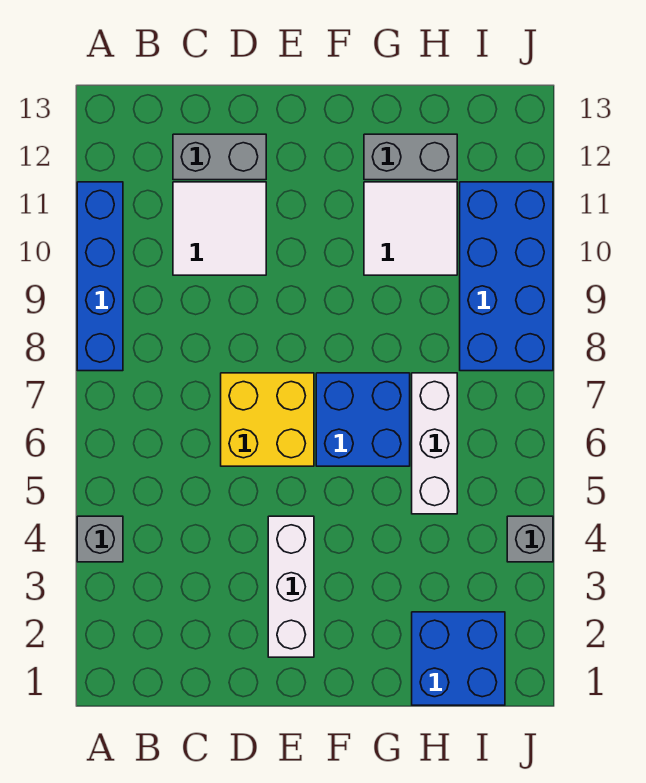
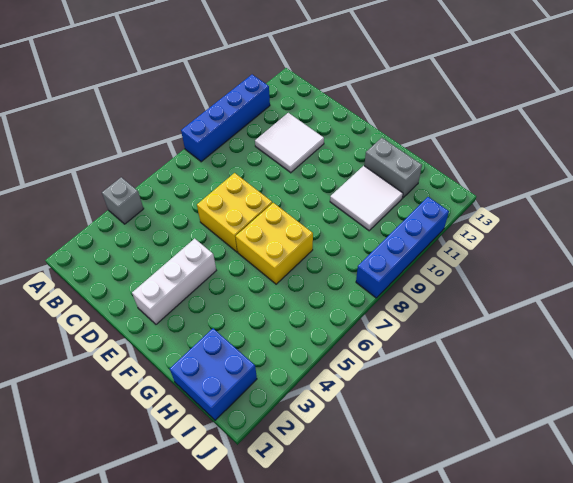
grey 1x2 brick [173,134,266,180] -> none
blue 2x2 brick [316,373,410,466] -> yellow 2x2 brick [235,203,313,284]
white 1x3 brick [412,373,457,514] -> none
blue 2x4 brick [460,182,553,371] -> blue 1x4 brick [356,197,449,298]
grey 1x1 brick [507,516,553,562] -> none

